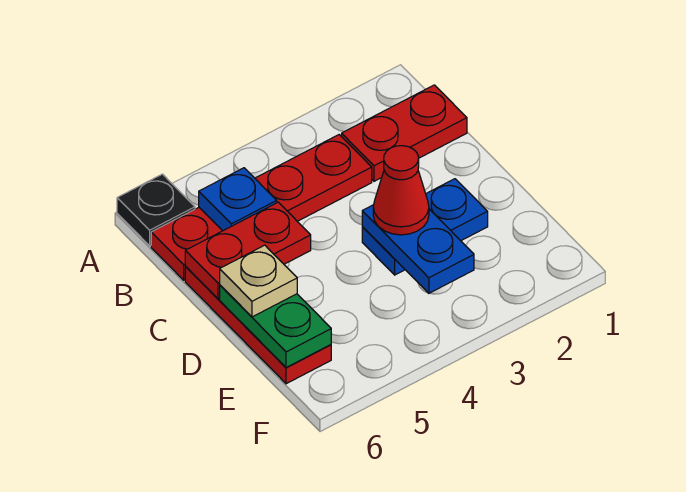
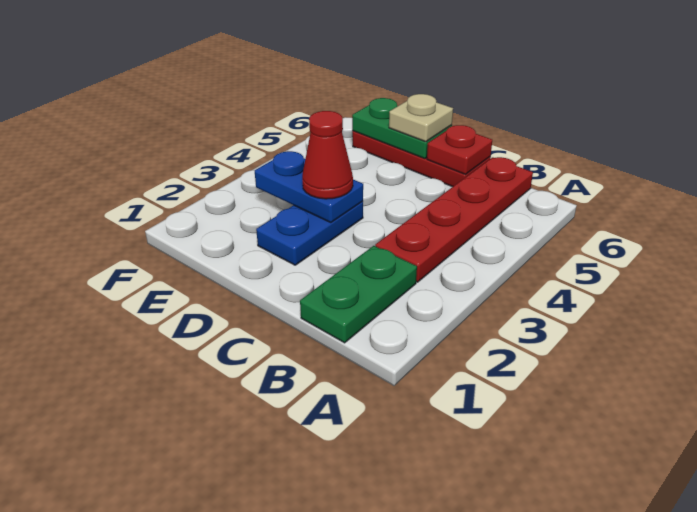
black 1x1 plate [117,174,195,246] -> none
red 1x2 plate [342,85,467,181] -> green 1x2 plate [300,246,417,343]
blue 1x1 plate [199,168,277,231] -> none
red 1x2 plate [185,202,311,298] -> red 1x1 plate [427,125,492,174]

